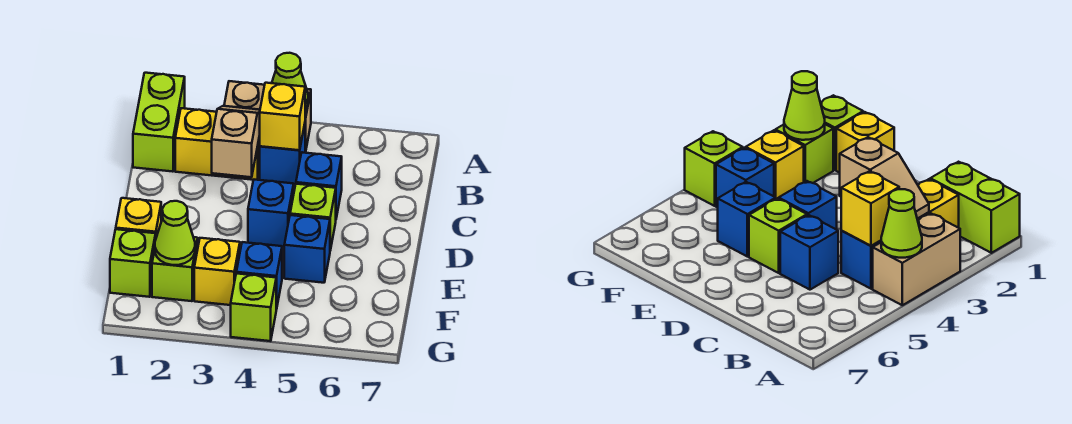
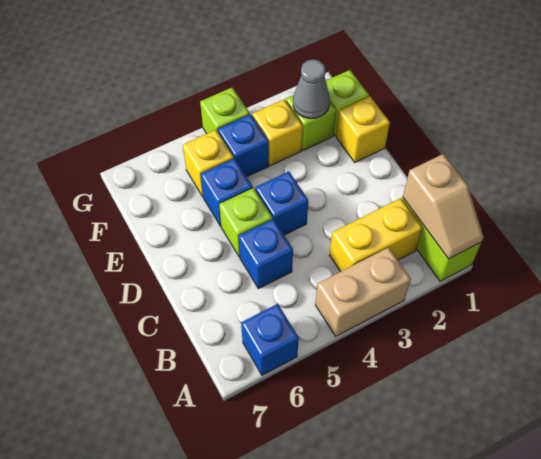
lime 1x1 cone [272,53,308,110] -> none
tan 1x2 slope [212,106,260,177] -> tan 1x2 slope moved to [403,154,484,259]
blue 1x1 brick [260,125,305,184] -> blue 1x1 brick moved to [241,304,299,375]
yellow 1x1 brick [260,83,305,150] -> yellow 1x1 brick moved to [183,130,234,197]
lime 1x1 cone [155,201,195,265] -> grey 1x1 cone [293,59,330,119]

